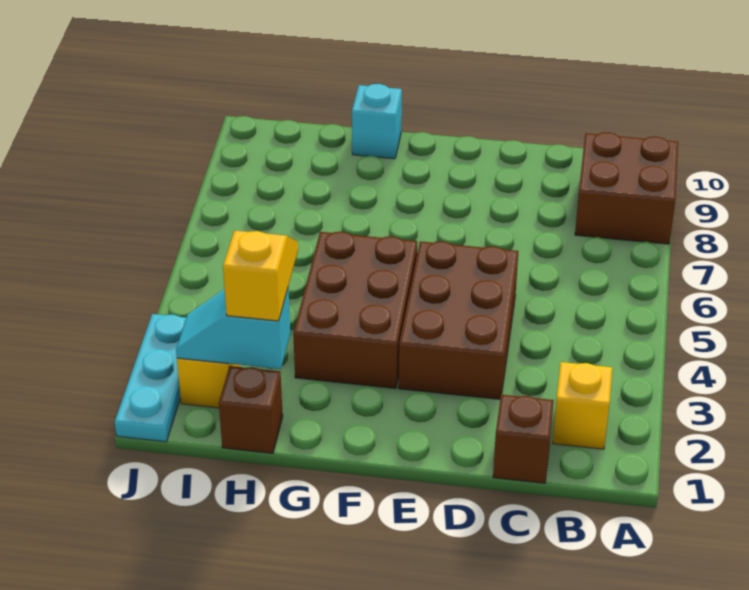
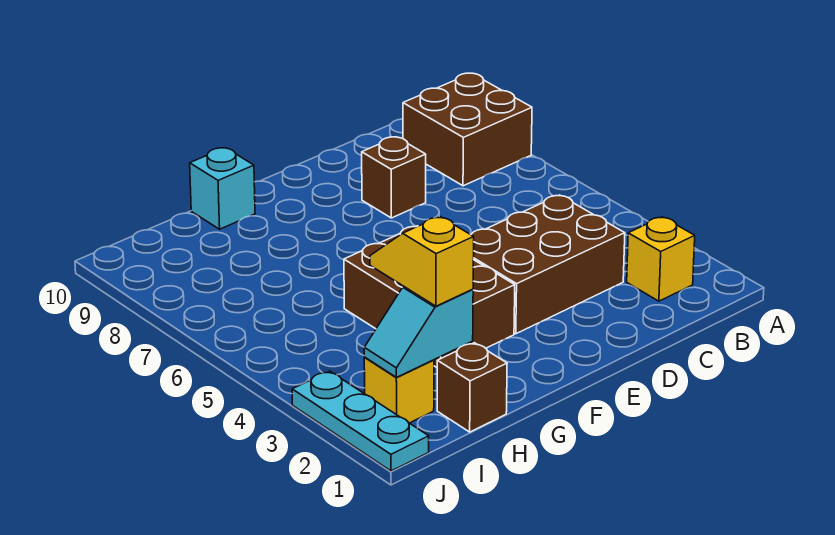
brown 1x1 brick [493,394,554,483] -> brown 1x1 brick moved to [362,137,426,218]
brown 2x3 brick [399,241,518,399] -> brown 2x3 brick turned to [471,195,625,334]

